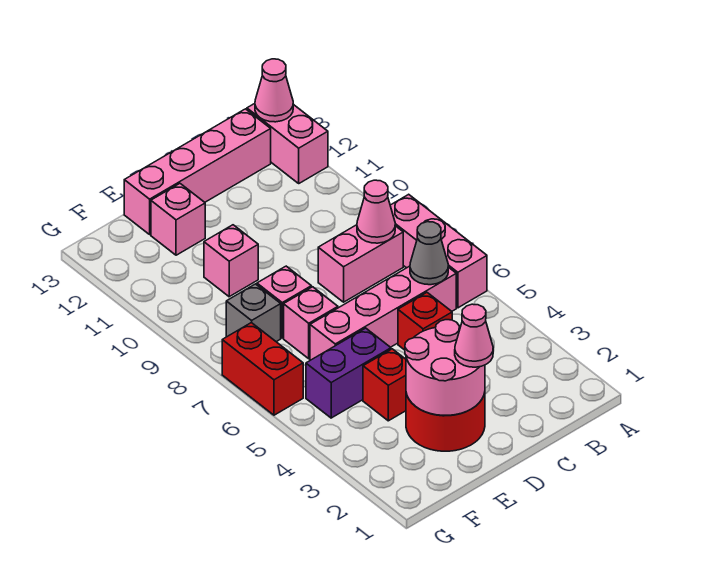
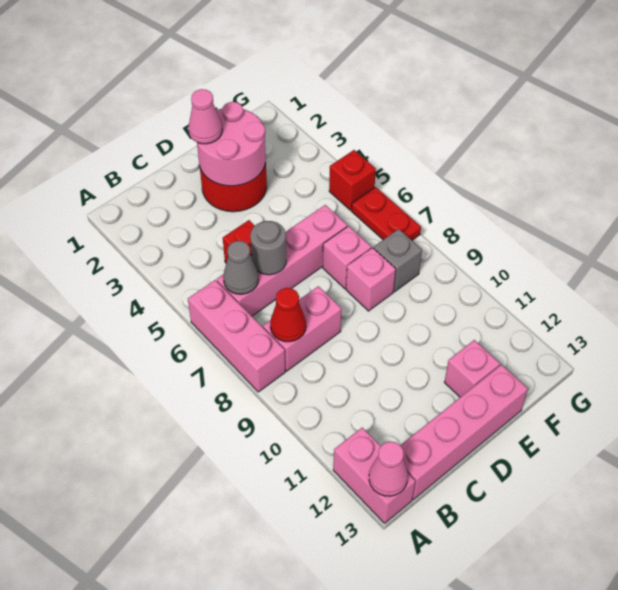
pink 1x1 cone [357,180,395,243] -> red 1x1 cone [270,288,306,342]
none -> grey 1x1 round brick [250,221,286,275]
red 1x1 brick [363,349,406,421] -> red 1x1 brick moved to [329,150,376,210]
purple 1x2 brick [306,328,391,418] -> none
pink 1x1 brick [204,225,258,297] -> none
red 1x2 brick [222,323,303,415] -> red 1x2 plate [352,187,421,240]

